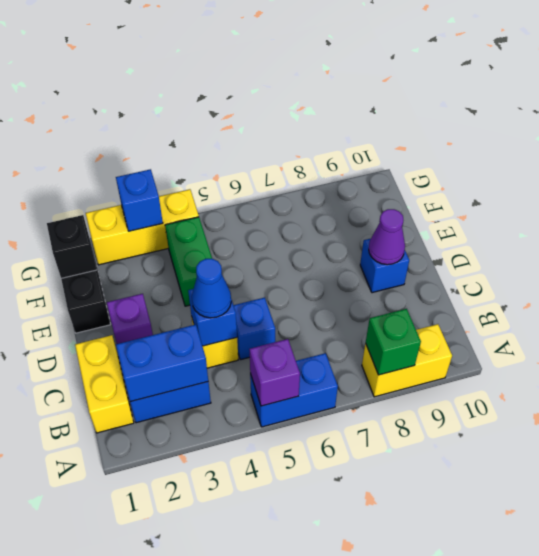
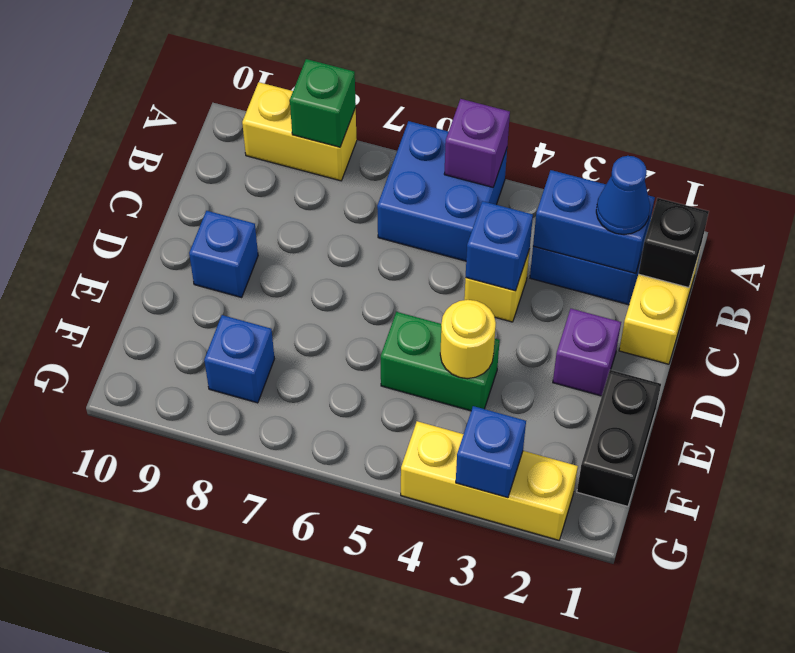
blue 1x2 brick [250,353,338,427] -> blue 2x2 brick [377,121,507,261]
blue 1x1 cone [192,259,231,318] -> blue 1x1 cone moved to [596,156,650,235]
blue 1x1 brick [233,298,275,360] -> blue 1x1 brick moved to [204,315,274,403]
purple 1x1 cone [369,209,405,265] -> none
green 1x2 brick [165,217,212,306] -> green 1x2 brick turned to [381,312,500,411]
none -> yellow 1x1 round brick [440,300,496,379]
black 1x1 brick [47,215,97,278] -> black 1x1 brick moved to [639,198,709,288]

